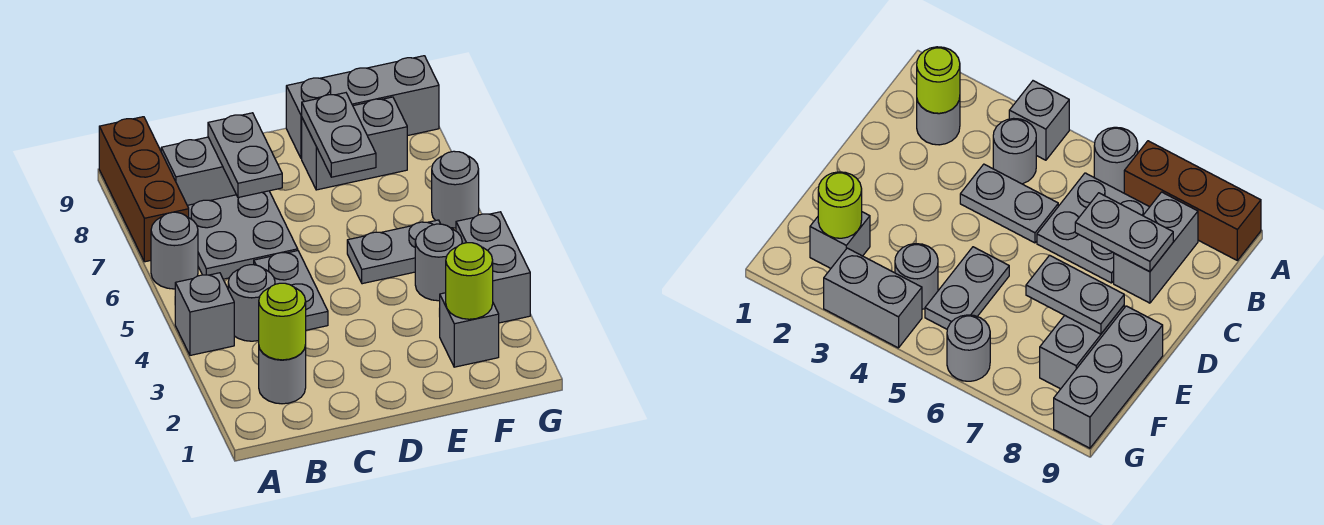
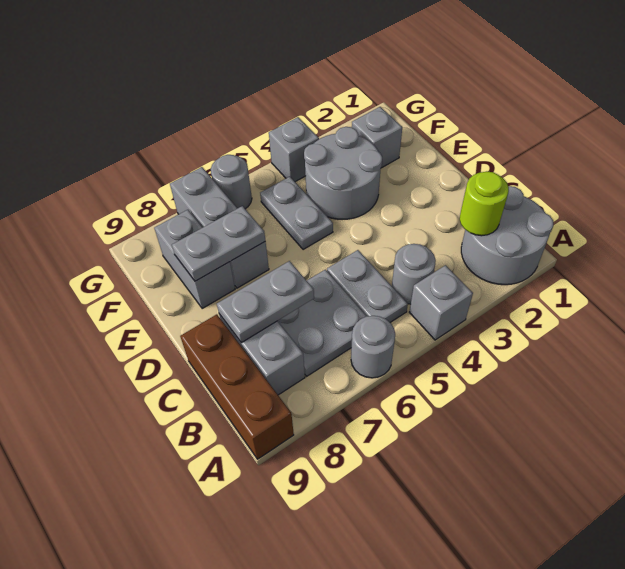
brown 1x3 brick [99,117,189,262] -> brown 1x3 brick turned to [180,314,294,459]
grey 1x1 round brick [259,345,306,404] -> grey 2x2 round brick [461,186,553,285]
grey 1x2 plate [254,251,328,330] -> grey 1x2 plate turned to [327,250,408,322]
grey 1x3 brick [286,56,439,159] -> grey 1x3 brick moved to [170,167,269,288]
lime 1x1 round brick [446,243,493,319] -> none
grey 1x1 round brick [415,224,462,301] -> grey 2x2 round brick [304,127,382,219]
grey 1x2 brick [456,212,530,323] -> grey 1x1 brick [269,117,319,182]

